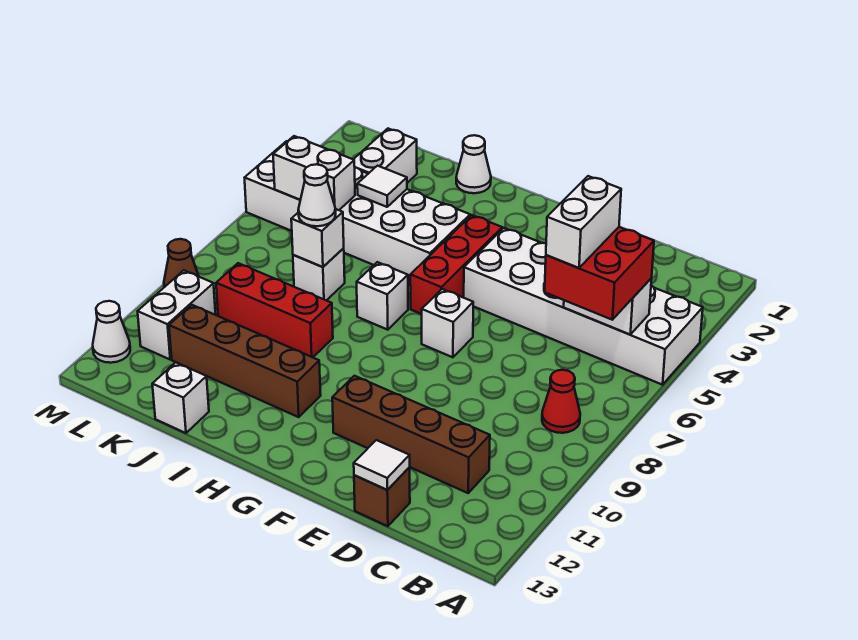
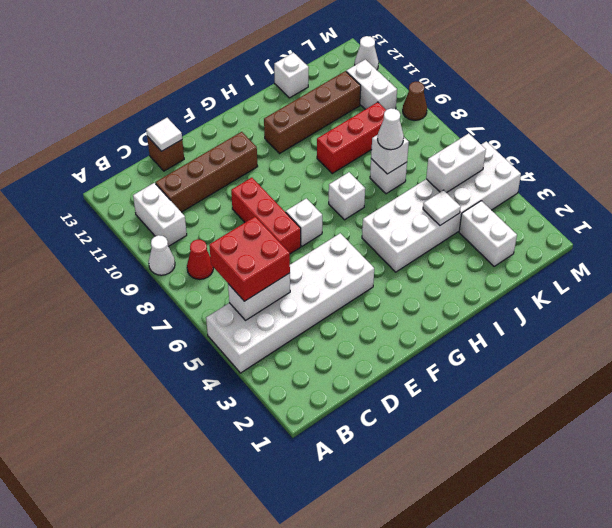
white 1x2 brick [546,176,621,268] -> white 1x2 brick moved to [133,183,187,246]
red 1x3 brick [410,215,502,314] -> red 1x3 brick moved to [231,178,301,254]
white 1x1 cone [456,135,491,193] -> white 1x1 cone moved to [149,235,175,275]

